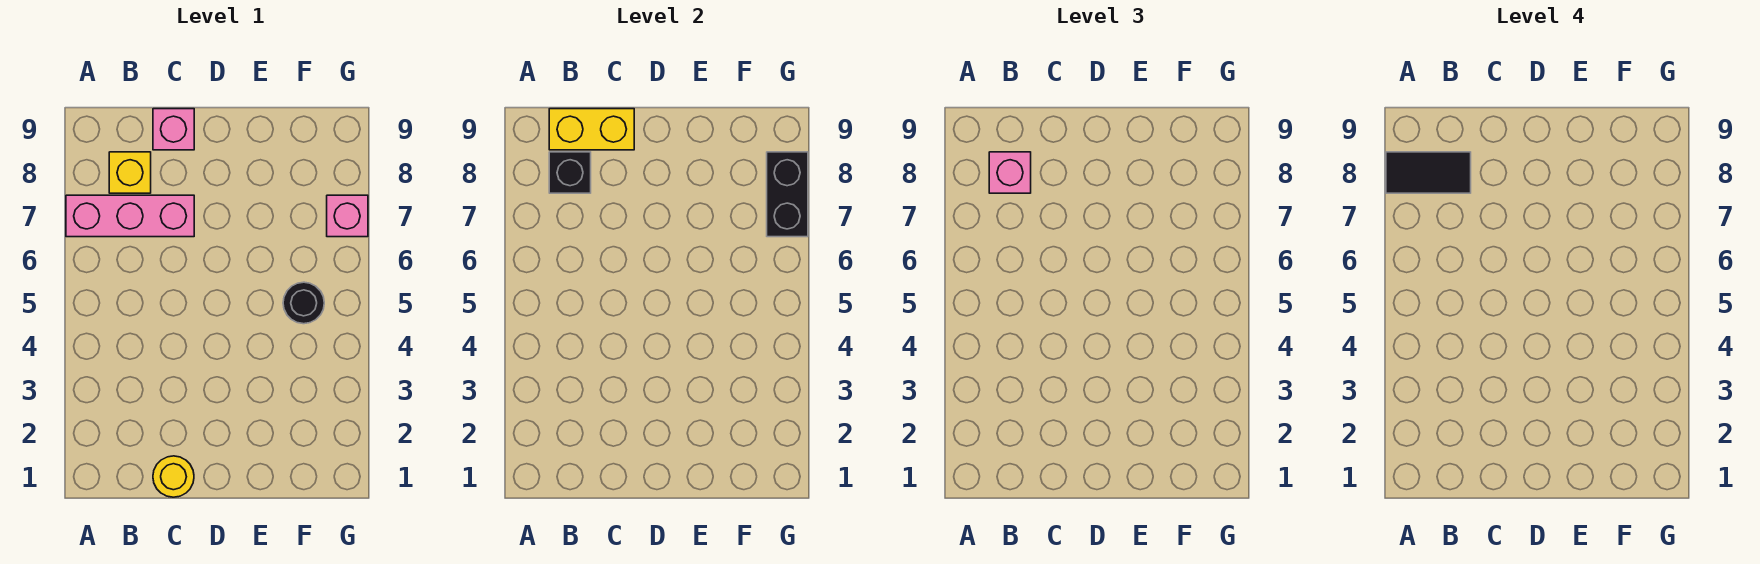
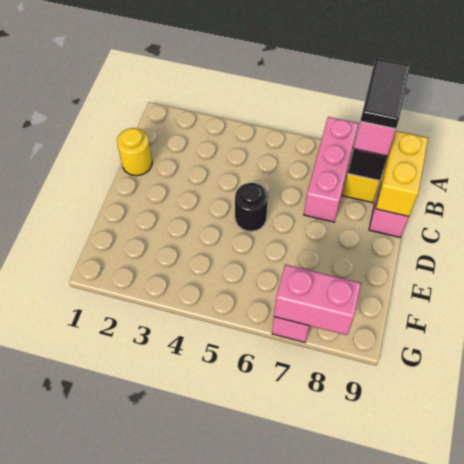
black 1x1 round brick [283,282,324,324] -> black 1x1 round brick moved to [235,183,268,231]
black 1x2 brick [767,152,808,237] -> pink 1x2 brick [274,264,361,335]

